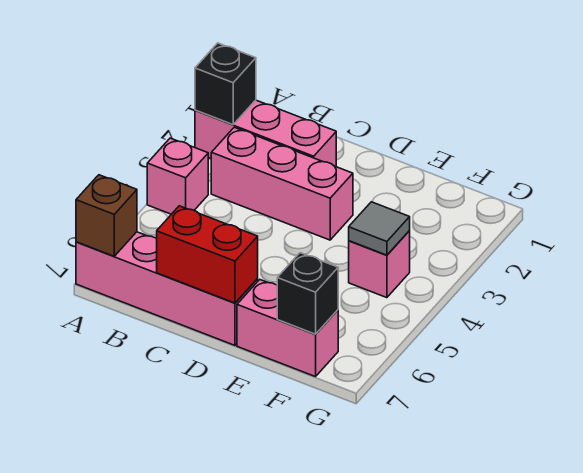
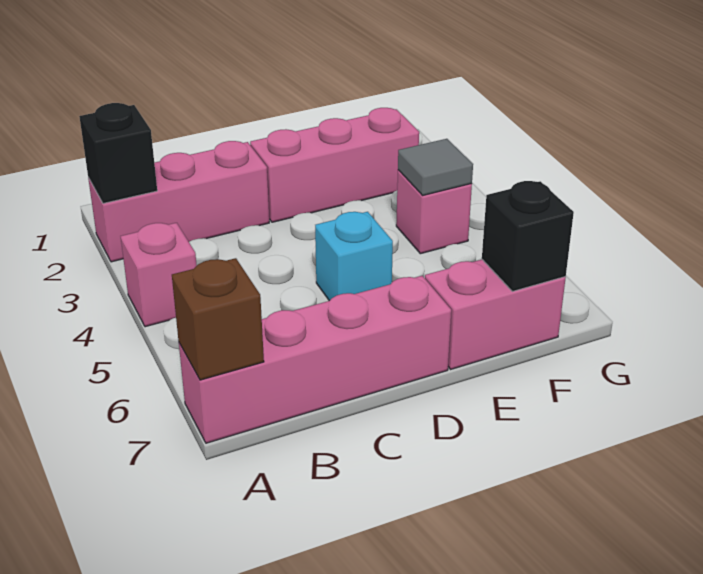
pink 1x3 brick [211,127,353,240] -> pink 1x3 brick moved to [250,108,419,222]
red 1x2 brick [157,206,258,303] -> none
none -> cyan 1x1 brick [315,212,393,301]

